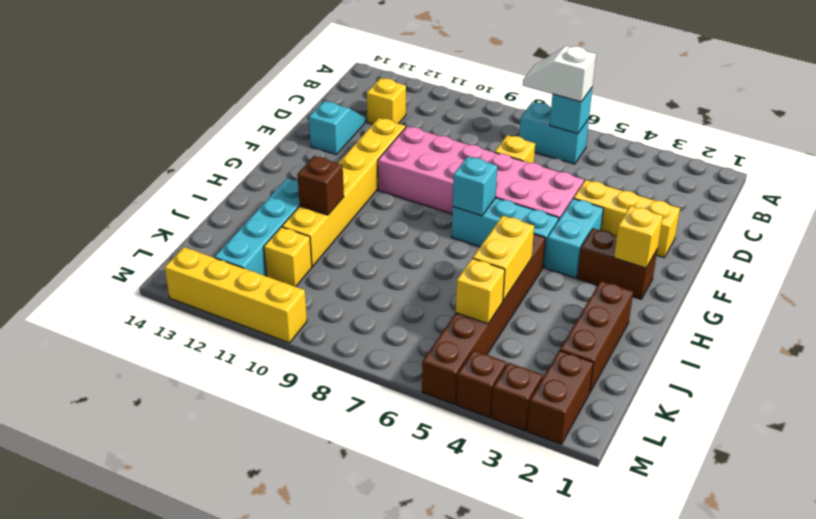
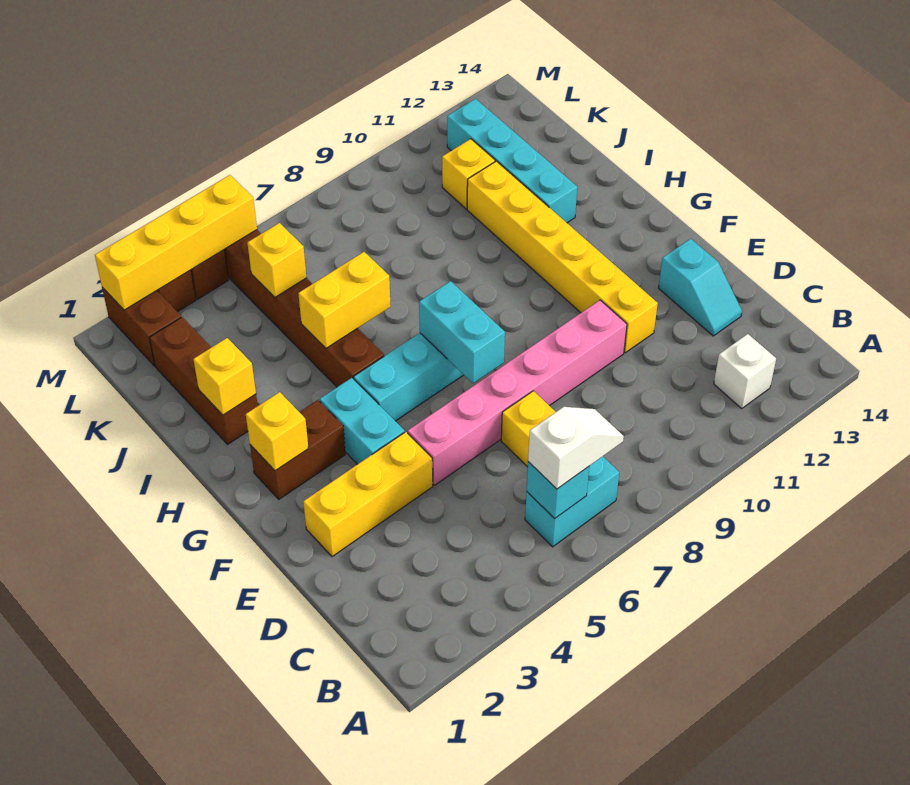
none -> white 1x1 brick [714,334,776,408]
yellow 1x1 brick [367,78,406,124] -> yellow 1x1 brick moved to [193,338,256,415]
pink 2x6 brick [378,126,584,219] -> pink 1x6 brick [408,300,627,485]
cyan 1x1 brick [453,157,497,216] -> cyan 1x2 brick [419,281,505,383]
yellow 1x2 brick [473,216,534,301] -> yellow 1x2 brick turned to [298,252,391,348]
brown 1x1 brick [297,156,344,215] -> none
yellow 1x4 brick [165,247,307,343] -> yellow 1x4 brick moved to [95,175,257,310]

